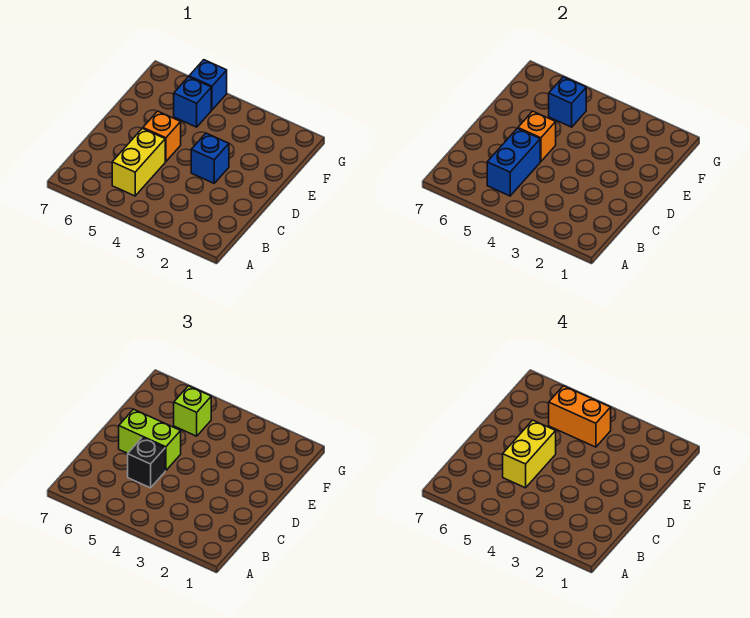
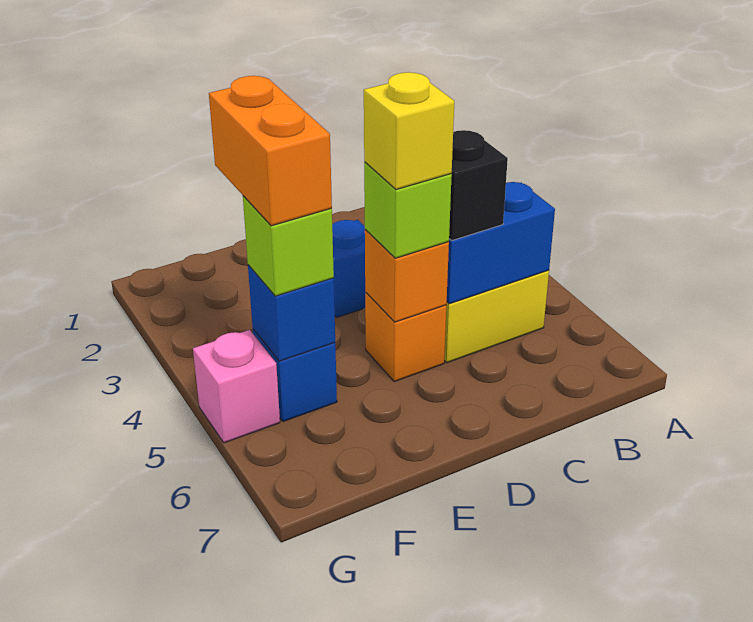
yellow 1x2 brick [503,420,556,488] -> yellow 1x1 brick [364,72,454,190]
lime 1x2 brick [119,409,181,471] -> lime 1x1 brick [364,162,452,258]
blue 1x1 brick [189,60,227,110] -> pink 1x1 brick [193,330,280,443]

